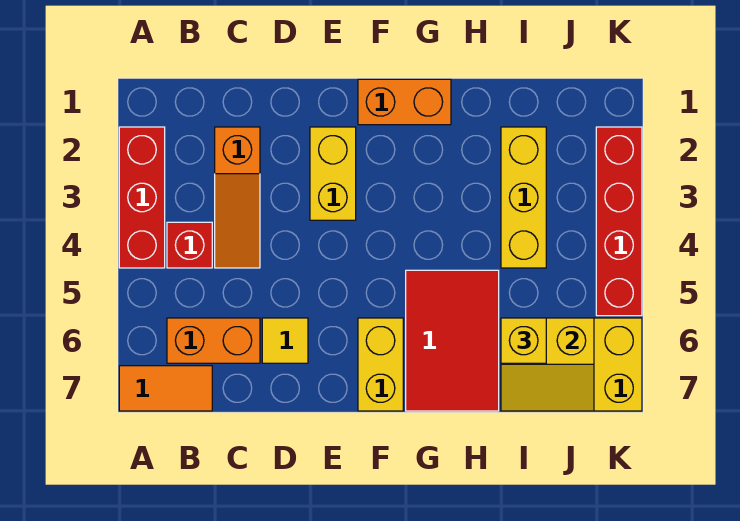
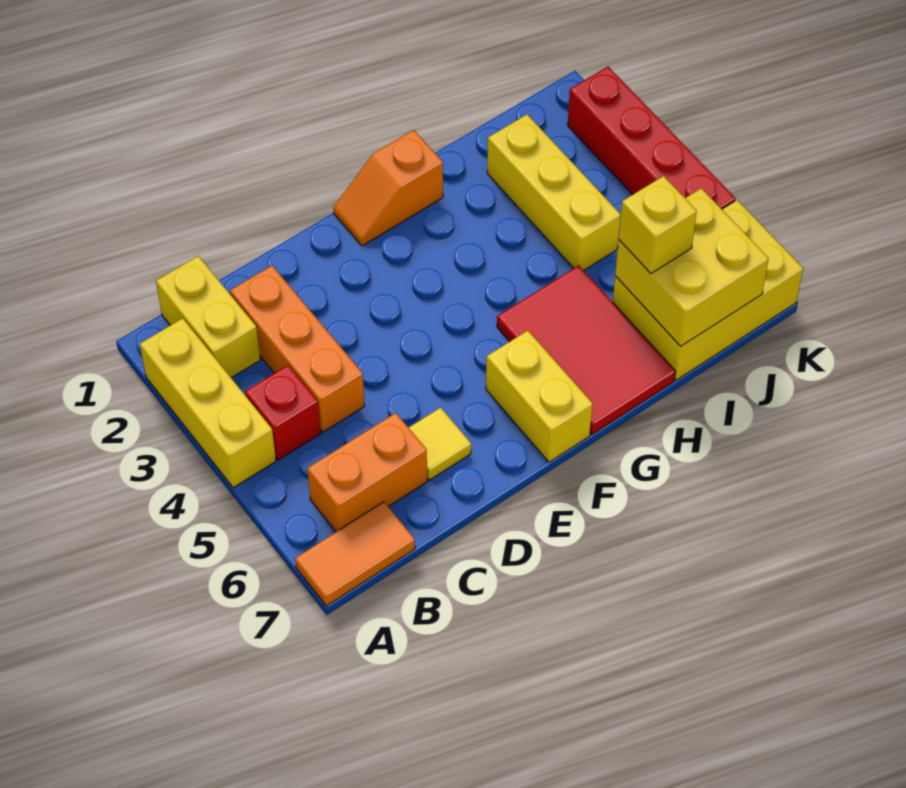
red 1x3 brick [119,127,165,268] -> yellow 1x3 brick [140,318,276,488]
orange 1x3 slope [215,127,260,268] -> orange 1x3 brick [230,266,365,432]
yellow 1x2 brick [310,127,356,220] -> yellow 1x2 brick moved to [156,256,260,378]
orange 1x2 brick [358,79,451,125] -> orange 1x2 slope [333,130,443,246]
yellow 2x2 slope [501,318,594,411] -> yellow 2x2 brick [615,188,769,346]

